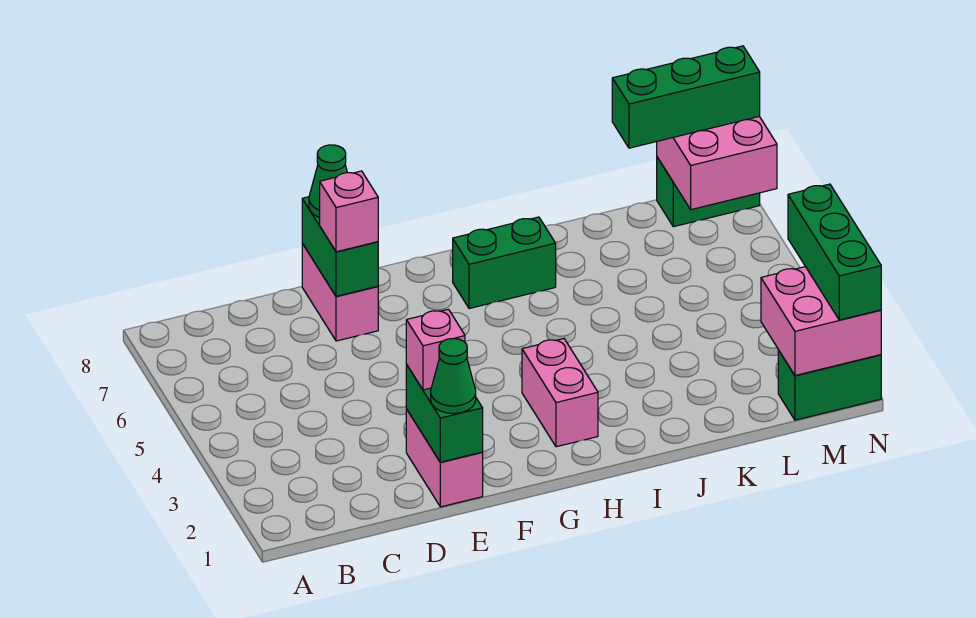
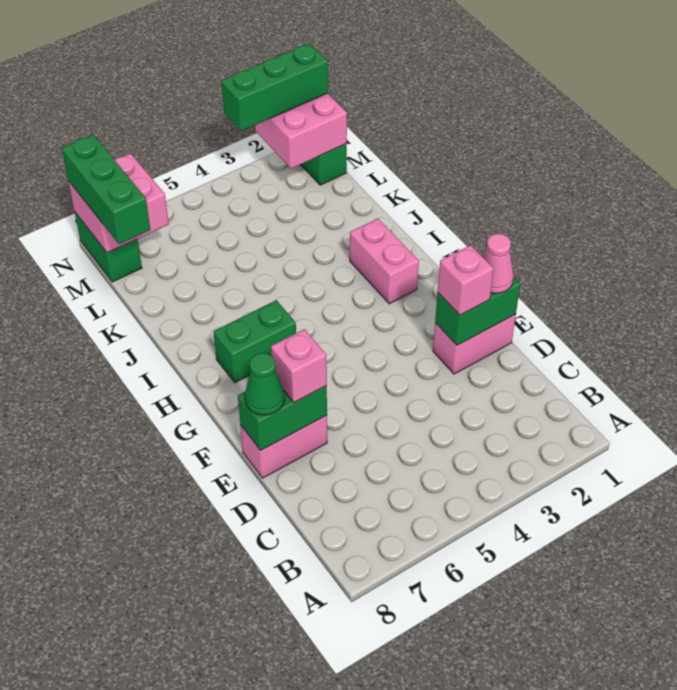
green 1x1 cone [431,339,476,413] -> pink 1x1 cone [483,234,514,293]
pink 1x2 brick [522,339,598,447] -> pink 1x2 brick turned to [350,219,419,304]
green 1x2 brick [453,217,556,308] -> green 1x2 brick turned to [214,300,296,383]

